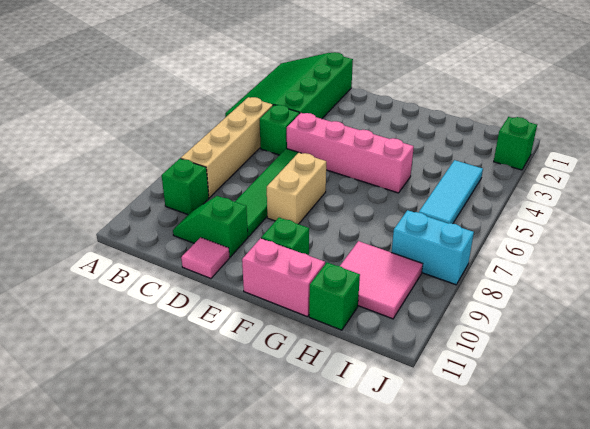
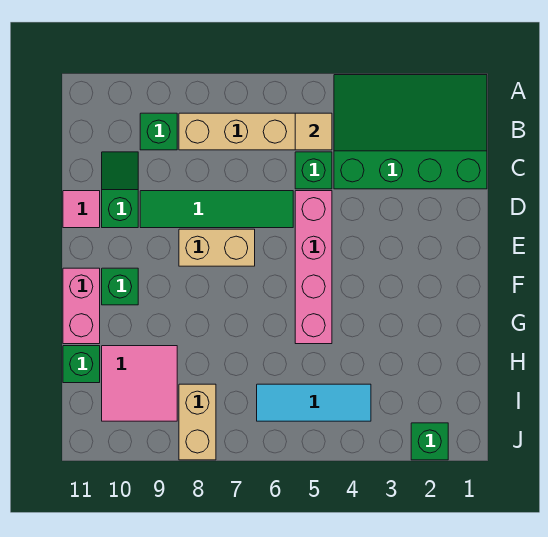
none -> tan 1x1 tile [295,113,332,150]
cyan 1x2 brick [392,210,474,285] -> tan 1x2 brick [179,384,216,460]

